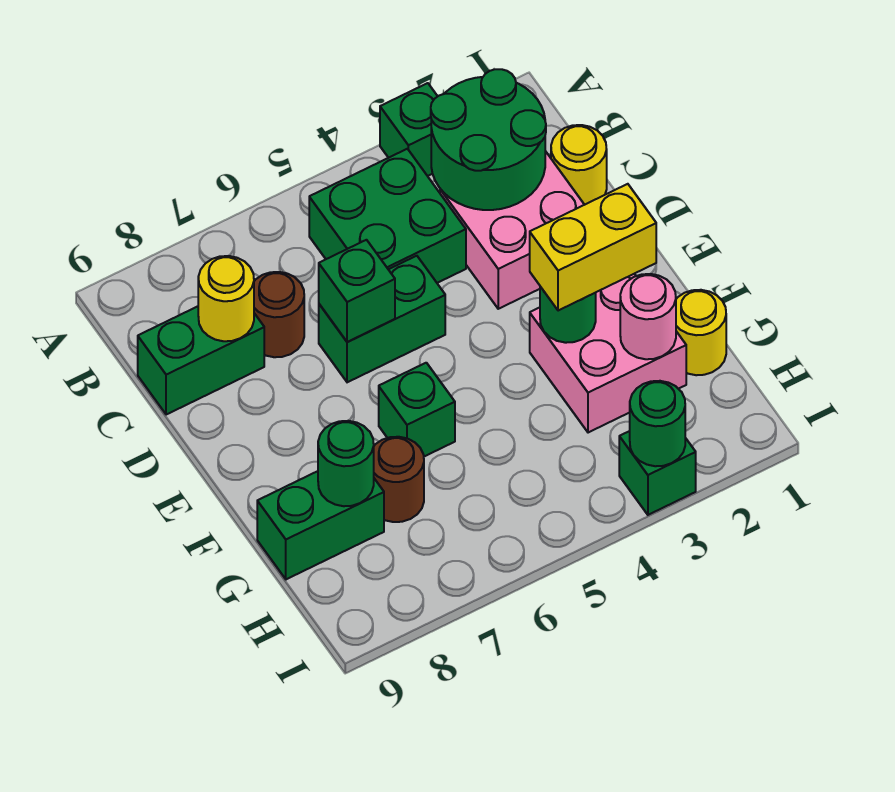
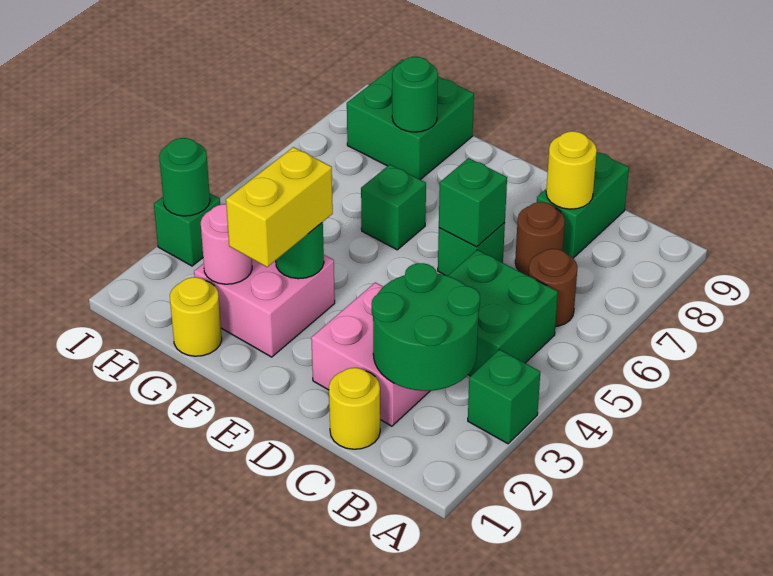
green 1x2 brick [319,256,445,382] -> green 1x1 brick [438,223,505,276]
brown 1x1 round brick [374,437,424,522] -> brown 1x1 round brick moved to [529,249,578,327]
green 1x2 brick [257,471,384,579] -> green 2x2 brick [347,60,474,180]

